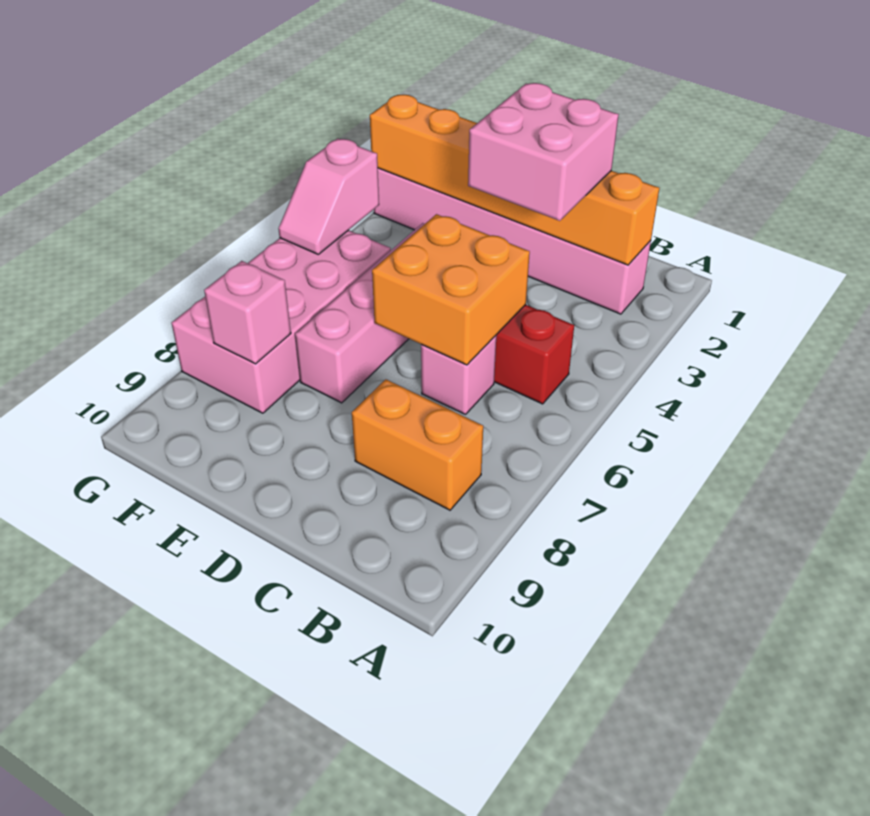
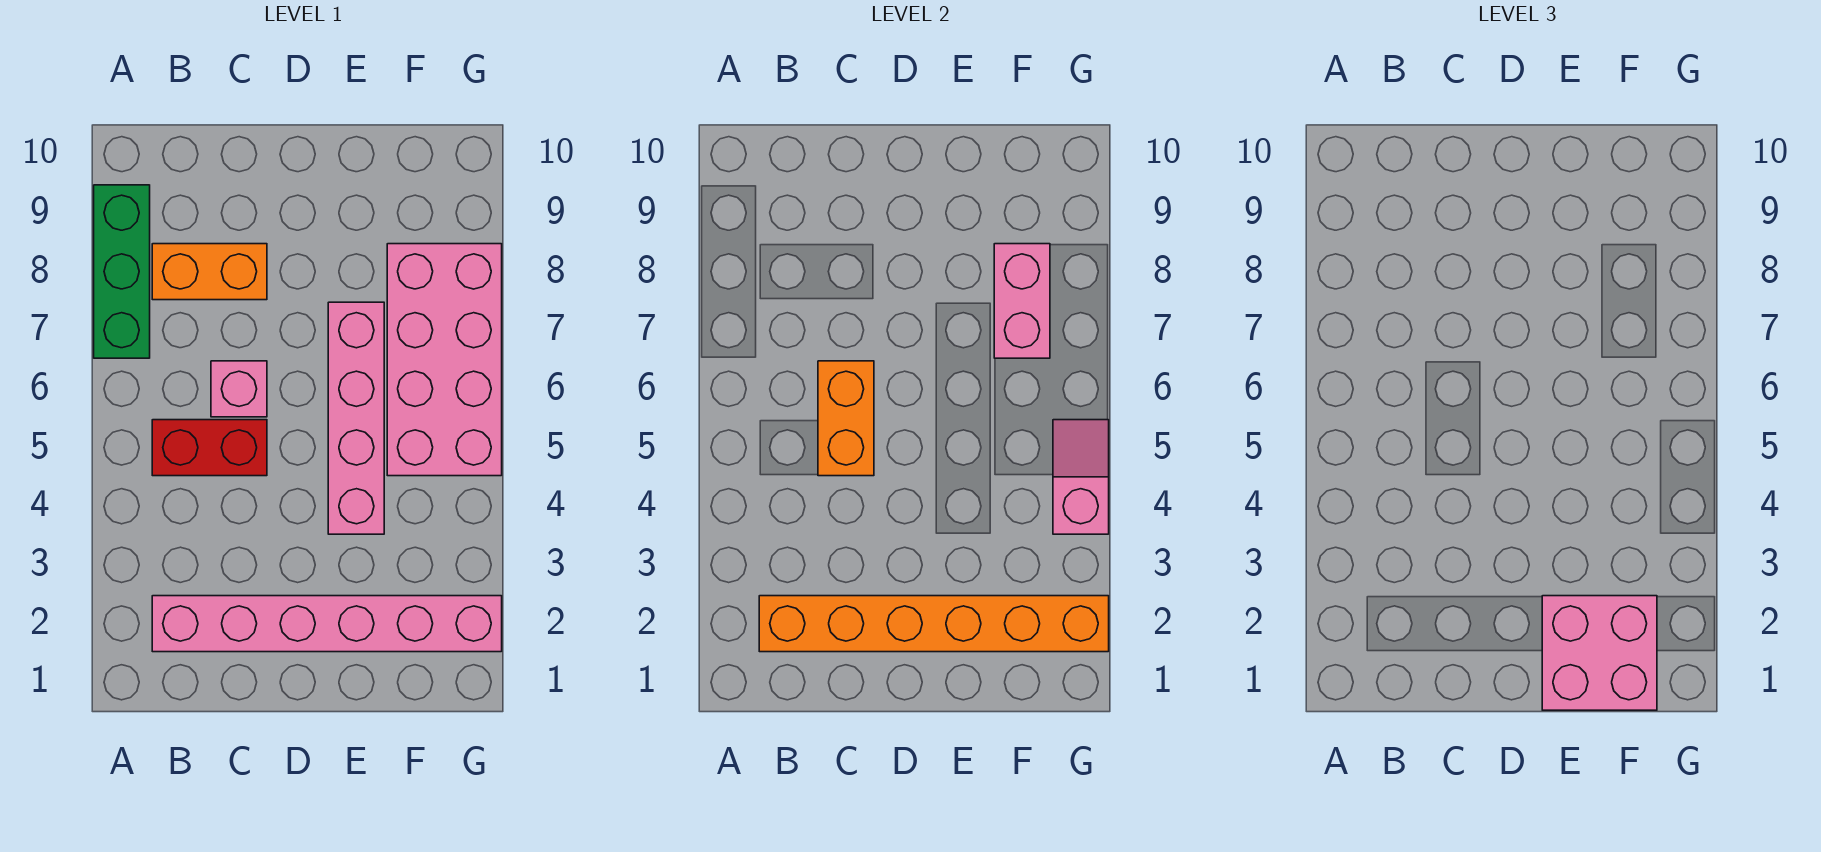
none -> green 1x3 brick [94,185,150,358]
pink 2x2 brick [468,83,619,221] -> pink 2x2 brick moved to [1542,596,1657,710]
orange 2x2 brick [372,214,530,365] -> orange 1x2 brick [818,361,874,476]
pink 1x1 brick [204,261,291,364] -> pink 1x2 brick [994,244,1050,358]

